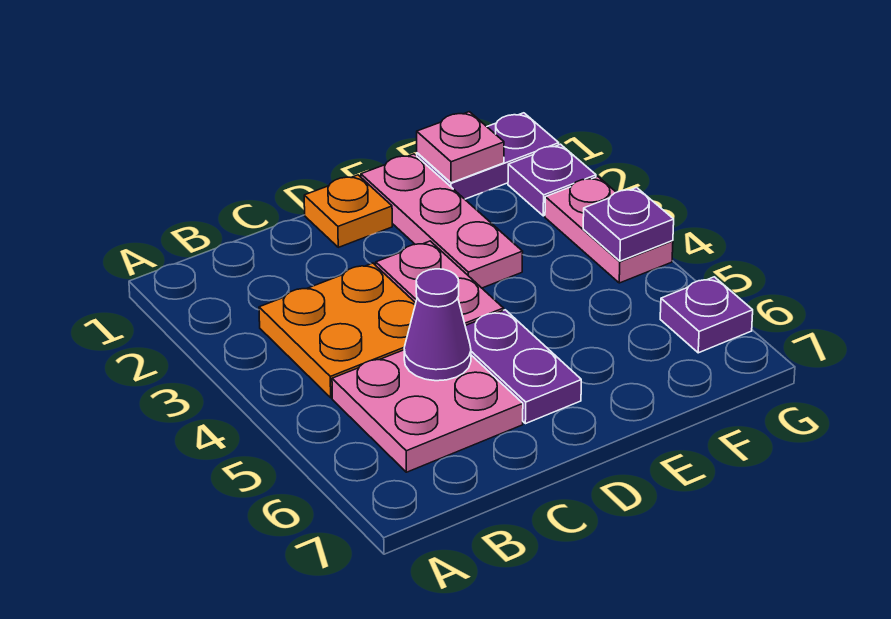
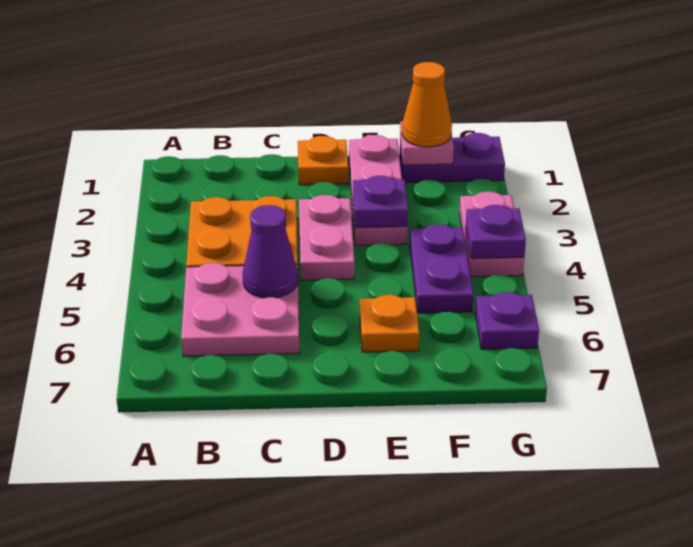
purple 1x2 plate [465,310,581,424] -> purple 1x2 plate moved to [410,224,473,313]
none -> orange 1x1 plate [360,295,419,352]
none -> orange 1x1 cone [402,62,452,147]
purple 1x1 plate [508,144,596,216] -> purple 1x1 plate moved to [353,176,408,228]

